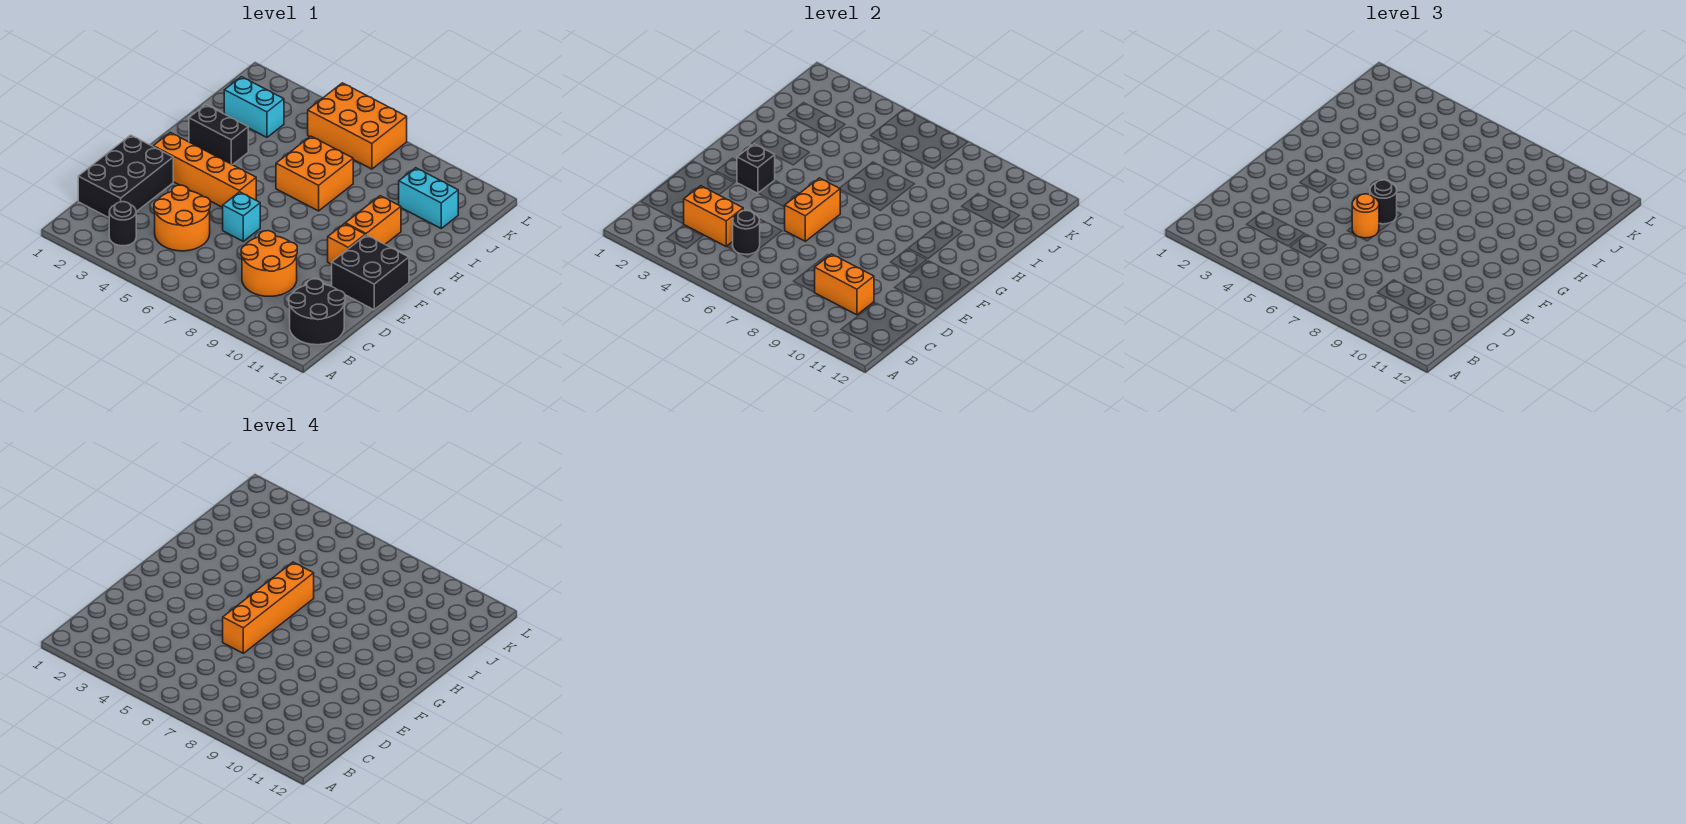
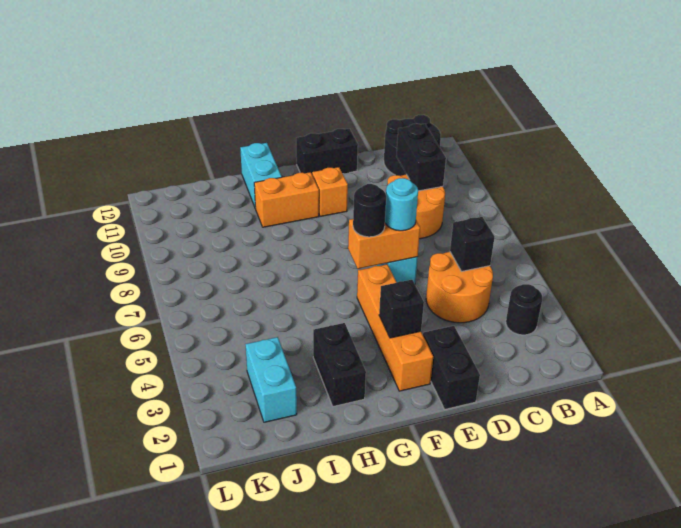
black 2x3 brick [78,135,173,218] -> black 1x2 brick [423,326,480,409]
orange 1x2 brick [684,186,743,246] -> none
black 1x1 round brick [733,211,760,254] -> black 1x1 brick [450,217,494,271]
orange 1x2 brick [815,254,874,315] -> black 1x2 brick [396,124,446,191]
orange 1x1 round brick [1352,194,1379,238] -> cyan 1x1 round brick [385,178,418,231]
orange 1x4 brick [223,562,314,653] -> none
black 2x2 brick [332,235,409,310] -> black 1x2 brick [296,129,358,174]
orange 2x2 brick [276,136,353,211] -> none
cyan 1x2 brick [399,168,458,228] -> cyan 1x2 brick moved to [240,143,282,208]
orange 2x3 brick [308,83,407,169] -> none

